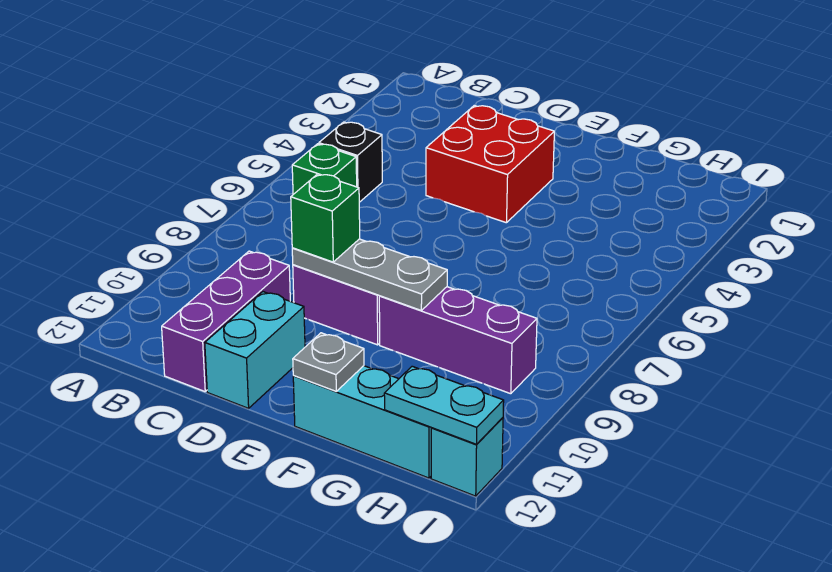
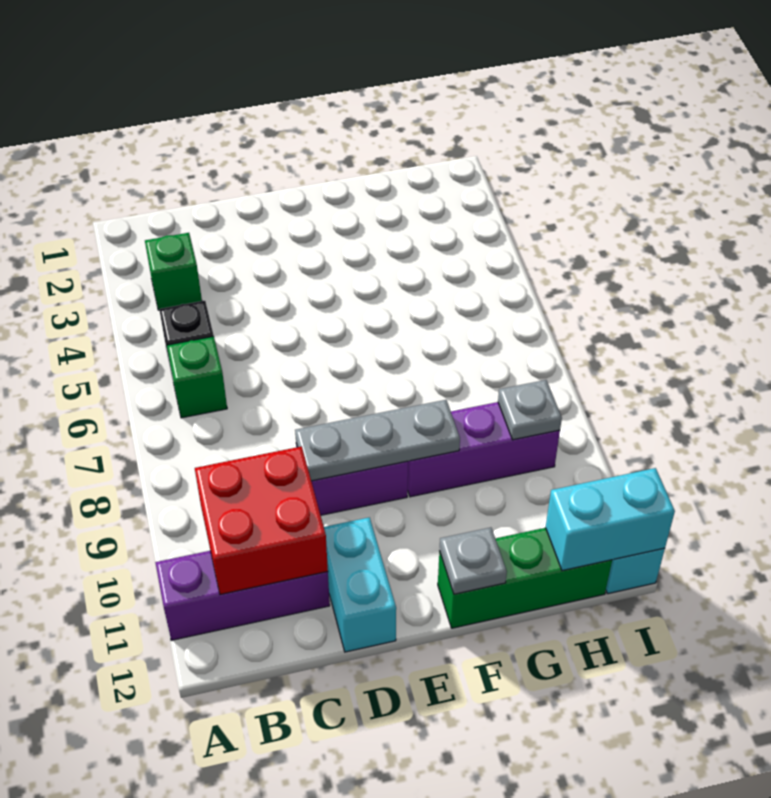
purple 1x3 brick [162,251,290,392] -> purple 1x3 brick turned to [155,551,330,640]
red 2x2 brick [426,106,554,223] -> red 2x2 brick moved to [195,446,328,594]
green 1x1 brick [291,174,360,262] -> green 1x1 brick moved to [145,233,202,310]
cyan 1x3 brick [293,366,431,478] -> green 1x3 brick [438,528,612,628]
none -> grey 1x1 plate [498,380,562,440]
cyan 1x2 plate [384,366,504,444] -> cyan 1x2 brick [545,468,675,571]

